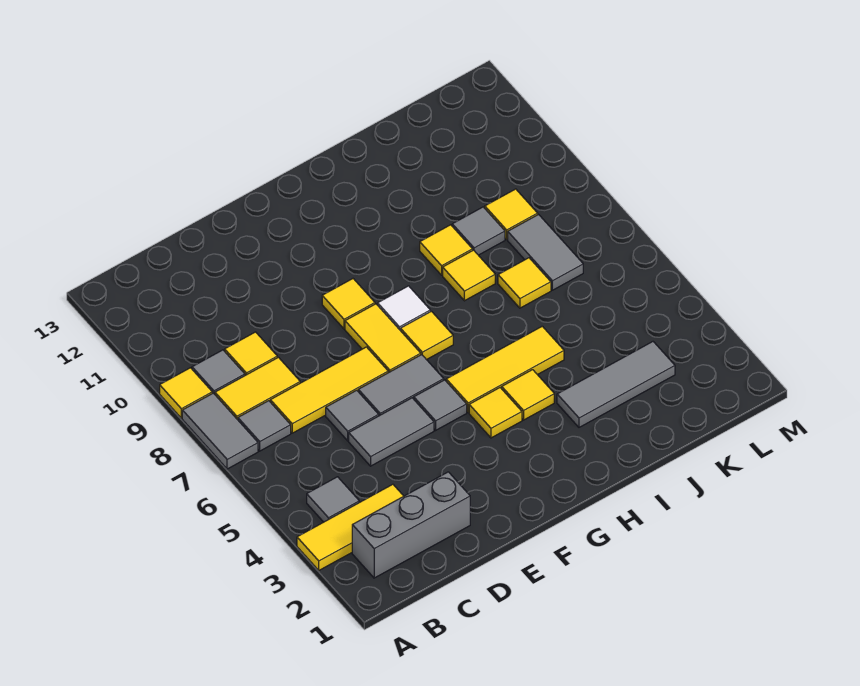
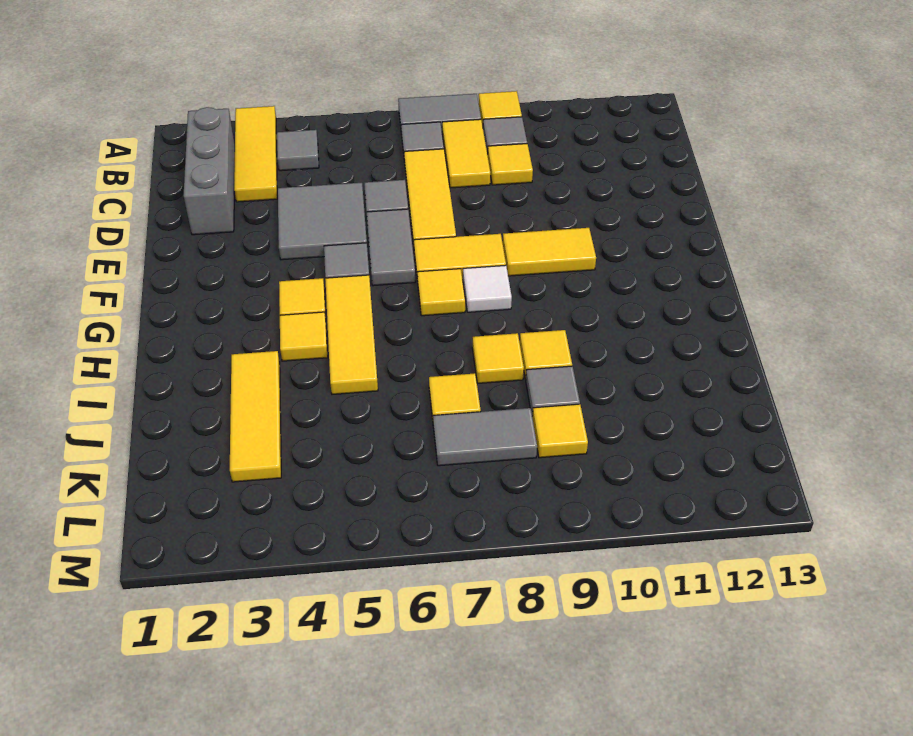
grey 1x2 tile [349,398,434,466] -> grey 2x2 tile [278,183,367,260]
yellow 1x1 tile [322,279,375,329] -> yellow 1x2 tile [503,228,596,276]
grey 1x3 tile [557,342,675,427] -> yellow 1x3 tile [230,351,281,482]

